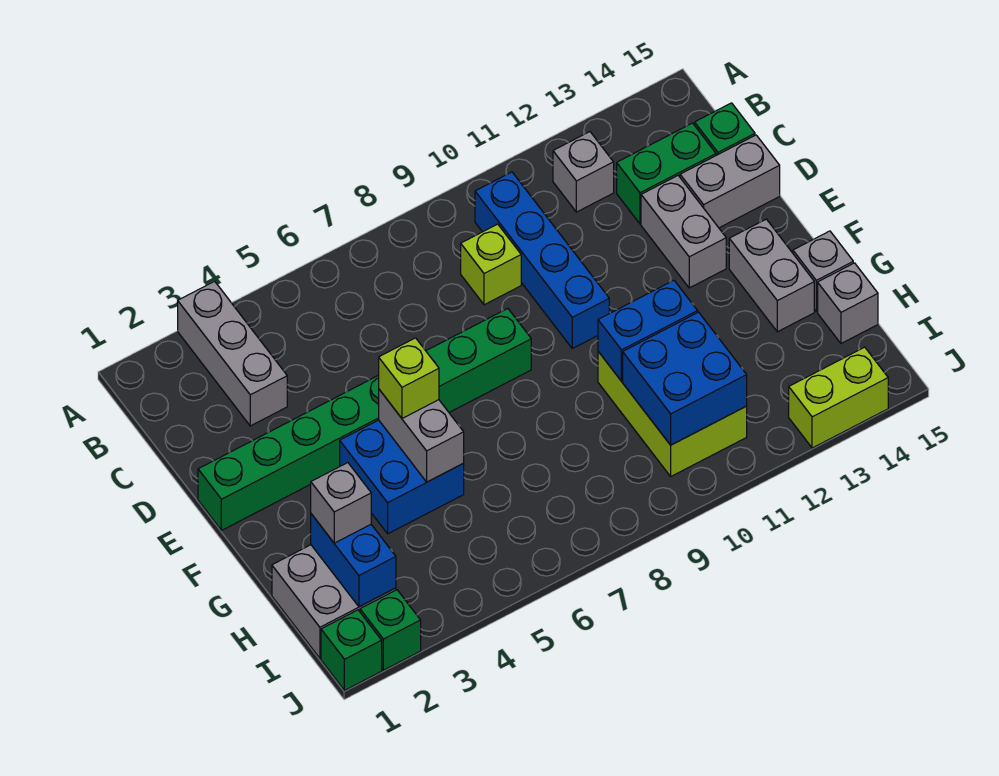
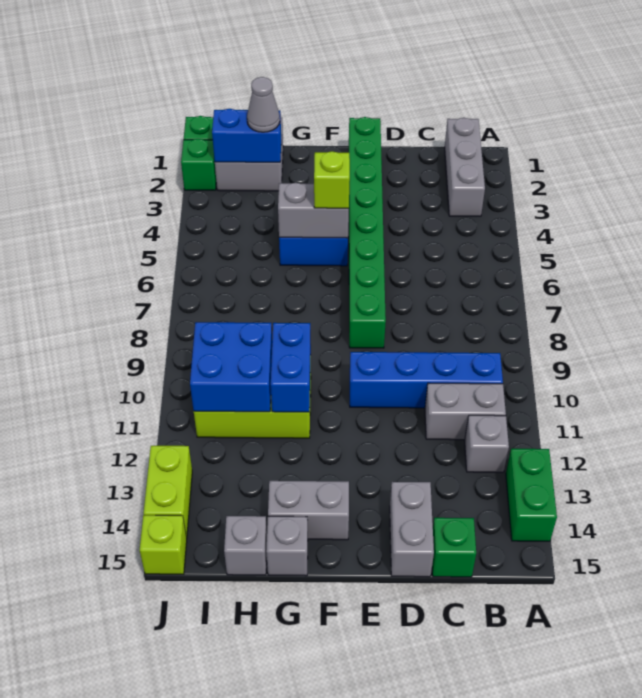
grey 1x3 brick [178,281,287,426] -> grey 1x3 brick turned to [445,118,485,216]
lime 1x1 brick [461,224,521,305] -> lime 1x1 brick moved to [140,515,187,574]
green 1x2 brick [617,123,716,224] -> green 1x2 brick moved to [506,449,557,541]
grey 1x2 brick [641,176,726,288] -> grey 1x2 brick moved to [425,383,506,440]
grey 1x1 brick [311,463,371,543] -> grey 1x1 cone [247,77,280,132]

